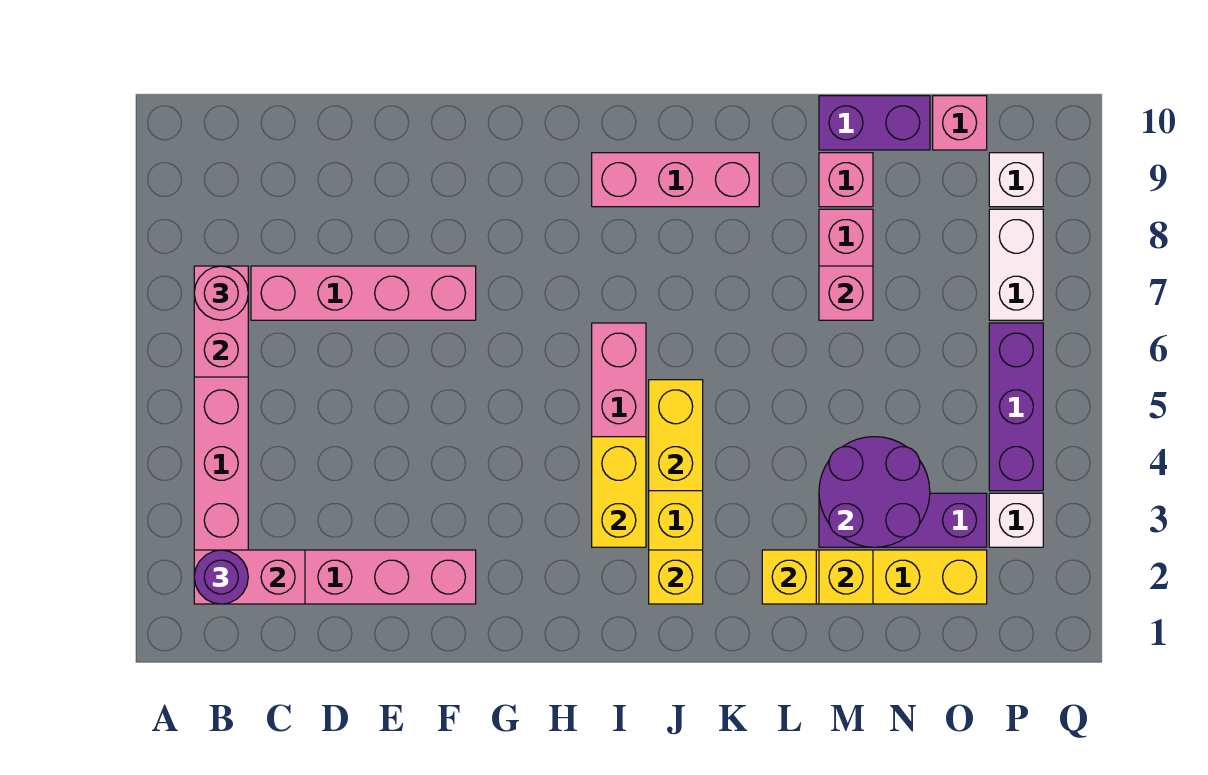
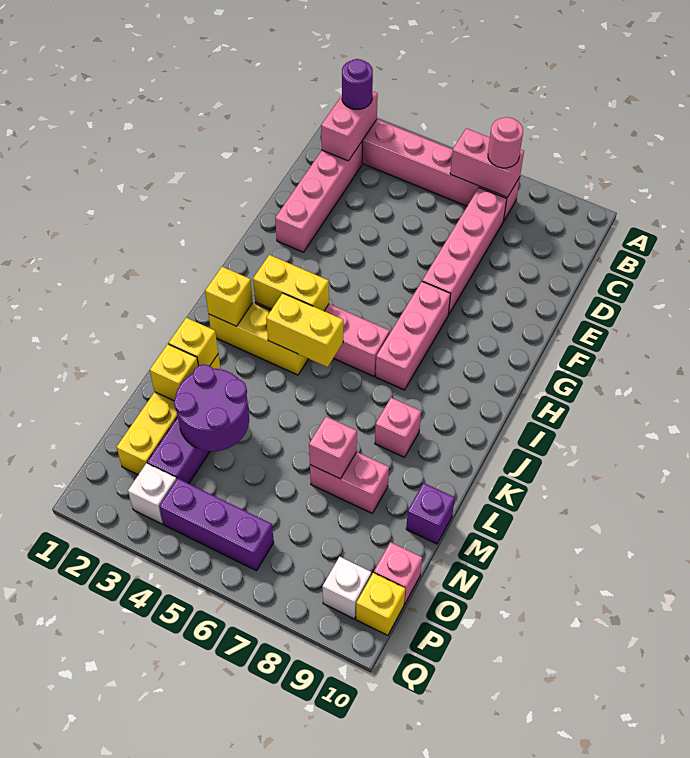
pink 1x3 brick [592,153,759,207] -> pink 1x3 brick moved to [376,282,451,390]
pink 1x1 brick [819,153,873,207] -> pink 1x1 brick moved to [375,398,421,457]
purple 1x2 brick [819,96,930,150] -> purple 1x1 brick [406,483,455,544]
white 1x2 brick [989,209,1043,320] -> none
none -> yellow 1x1 brick [356,573,405,635]

